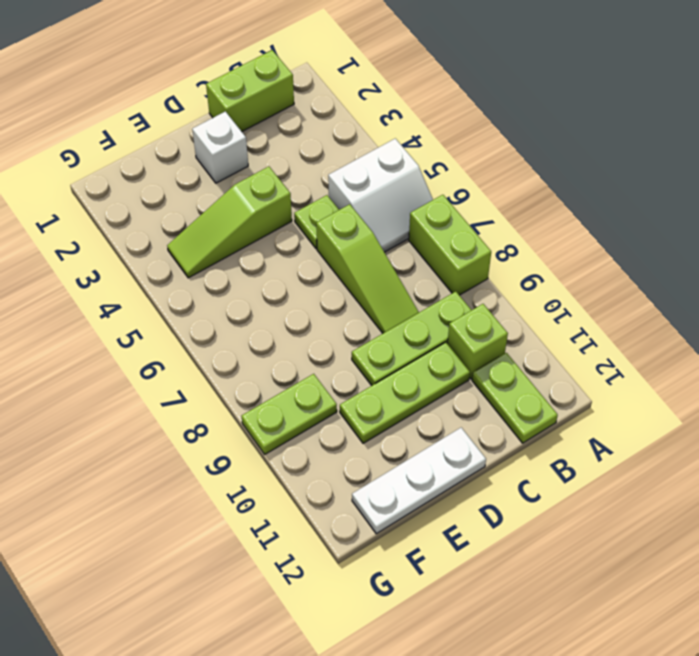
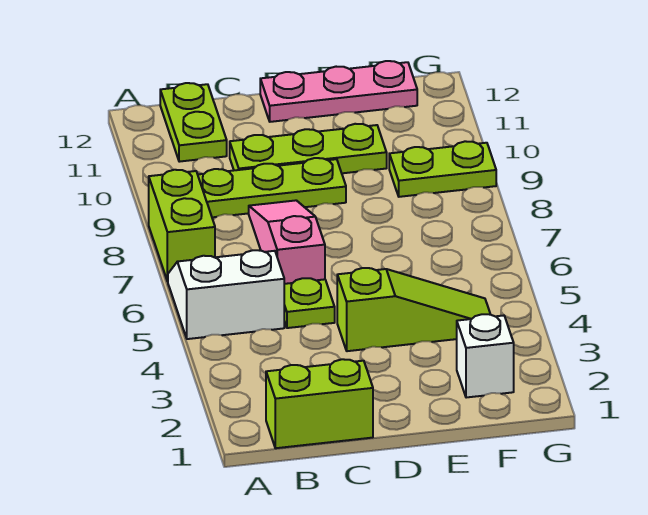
lime 1x1 brick [447,304,508,379] -> none
lime 1x3 slope [316,204,419,333] -> pink 1x3 slope [249,200,325,284]
white 1x1 brick [192,111,248,183] -> white 1x1 brick moved to [457,314,514,398]
white 1x3 plate [352,428,486,534] -> pink 1x3 plate [260,61,417,122]

